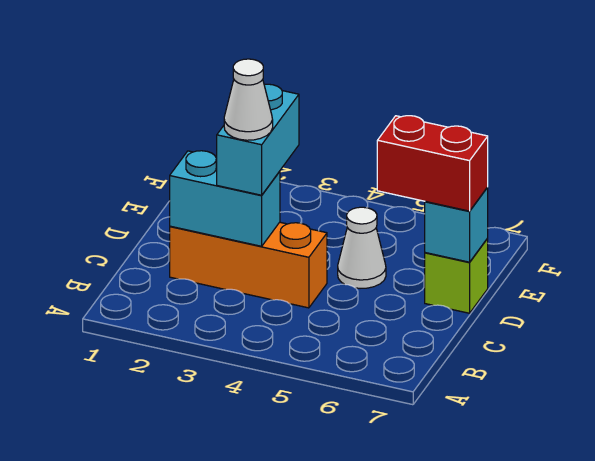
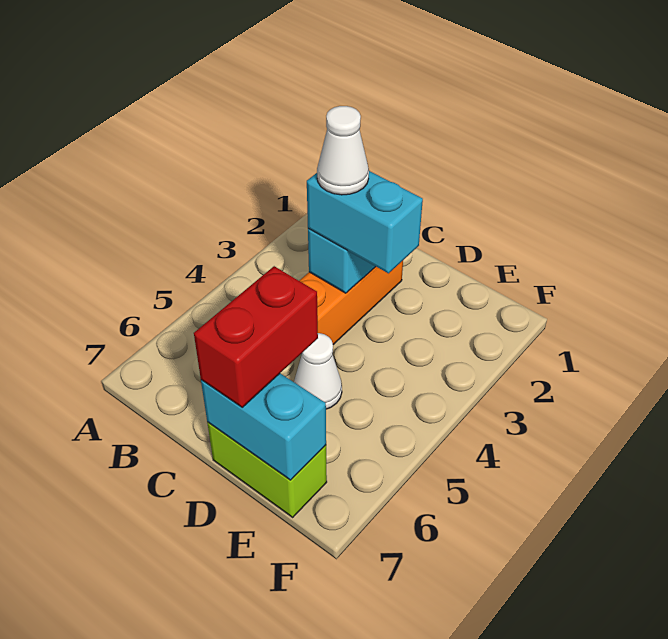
lime 1x1 brick [425,238,488,313] -> lime 1x2 brick [207,422,327,517]
cyan 1x1 brick [425,188,488,262] -> cyan 1x2 brick [201,374,326,480]

